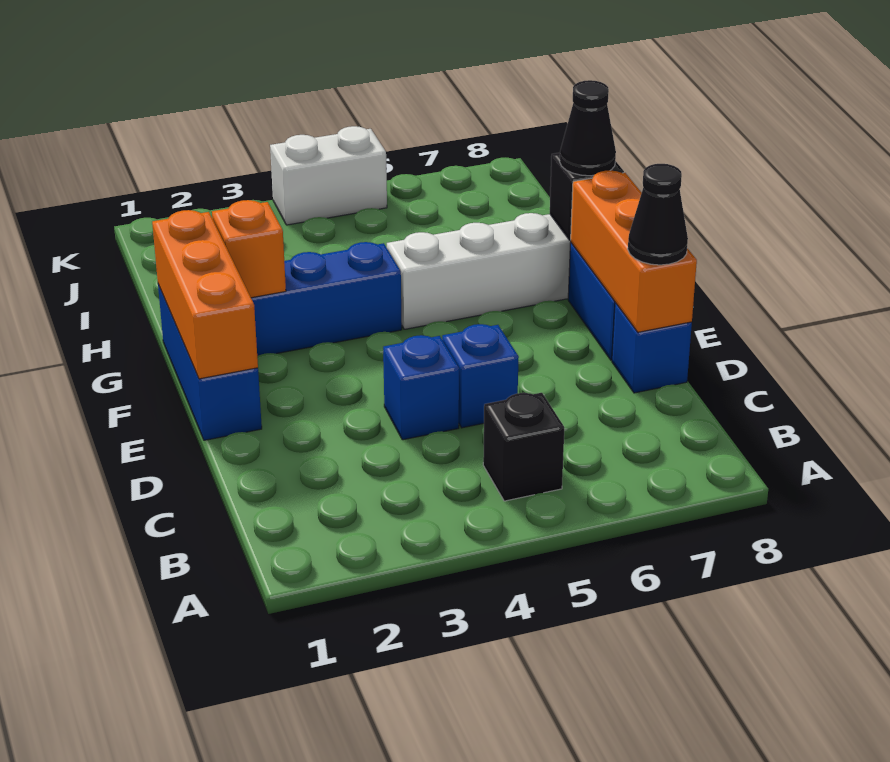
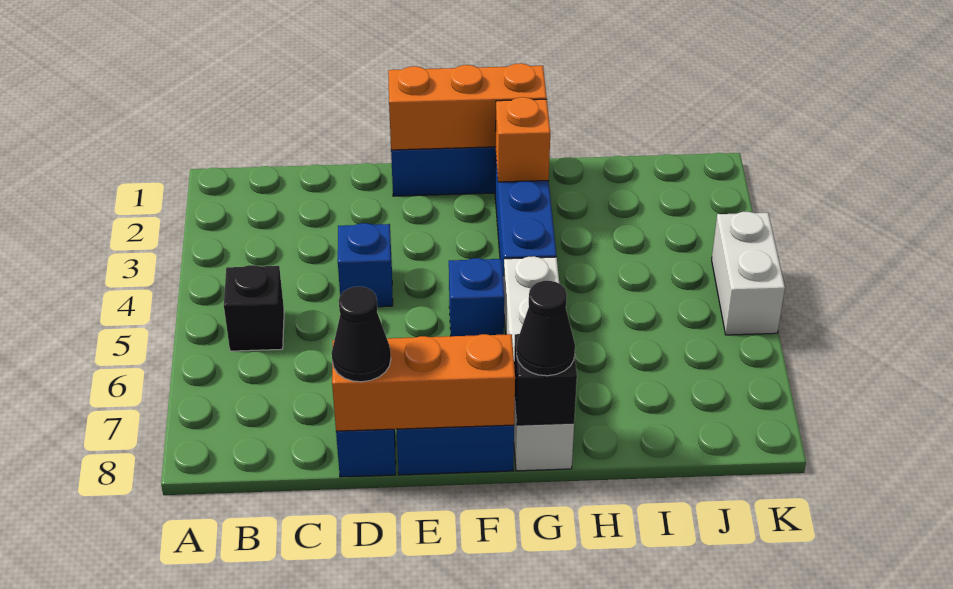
blue 1x1 brick [442,324,519,428] -> blue 1x1 brick moved to [449,258,504,336]

